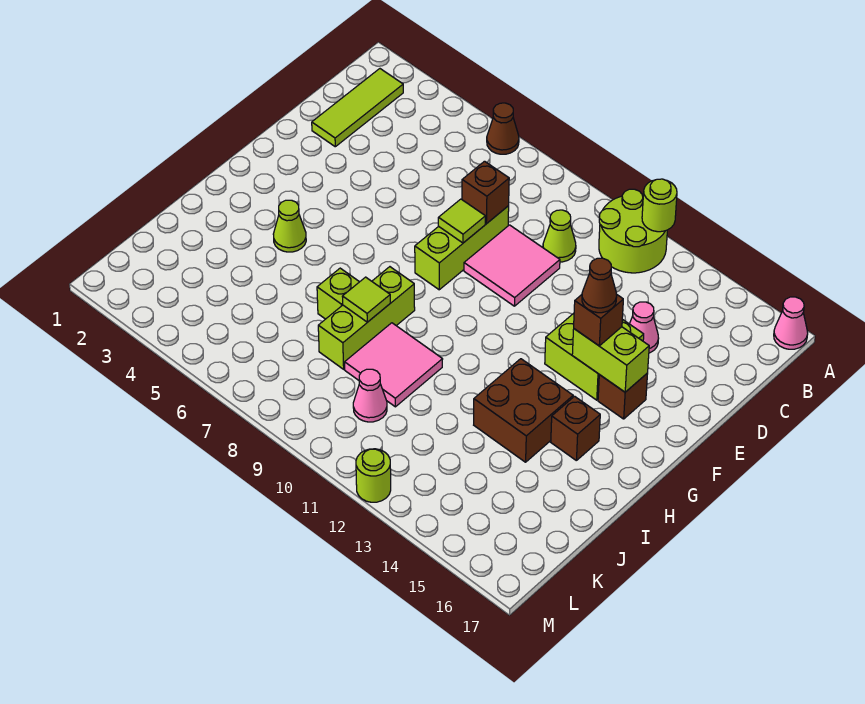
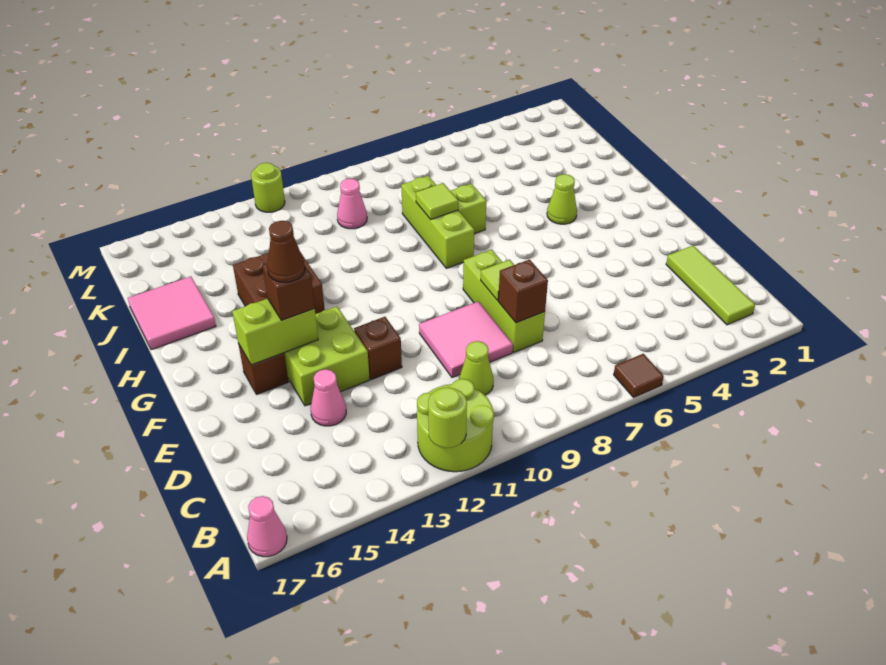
brown 1x1 cone [487,103,519,154] -> brown 1x1 tile [614,354,664,397]
brown 1x1 brick [551,396,600,460] -> brown 1x1 brick moved to [354,317,402,379]
pink 2x2 tile [345,323,443,407] -> pink 2x2 tile moved to [128,276,216,350]

